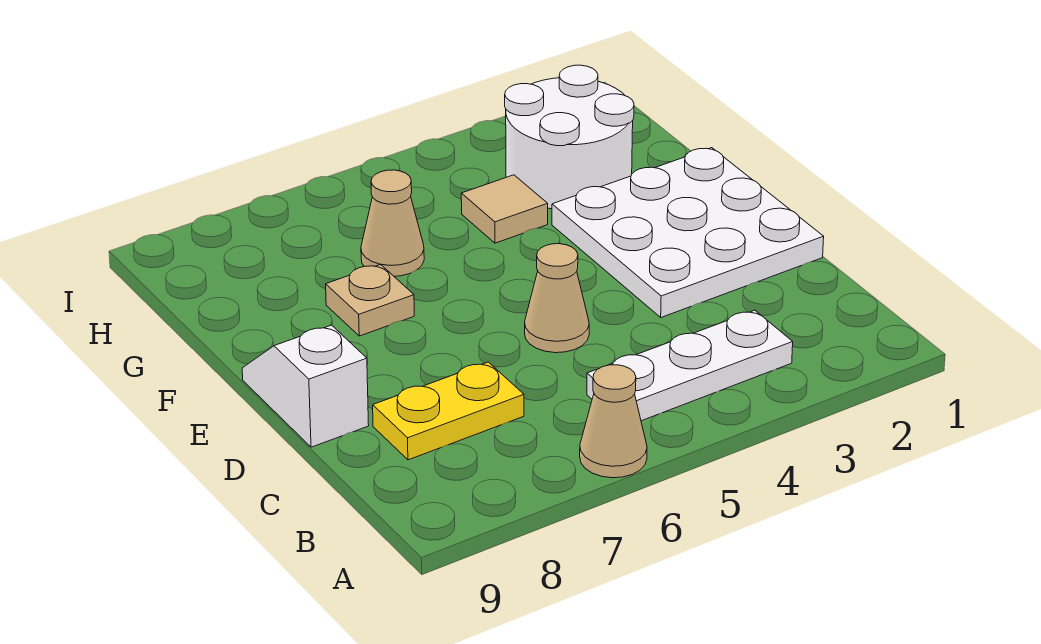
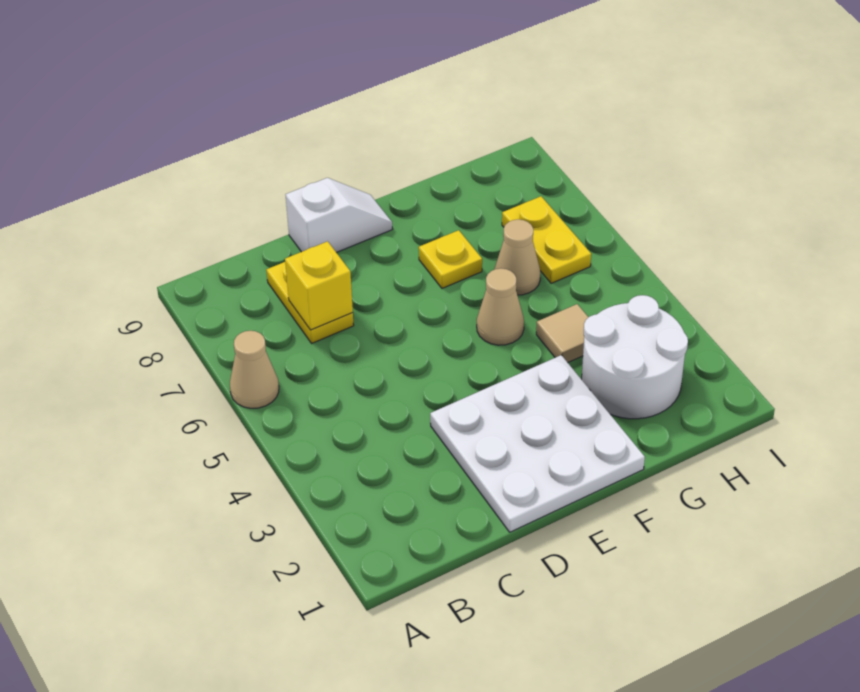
white 1x3 plate [587,310,793,421] -> none
none -> yellow 1x1 brick [285,241,353,330]
tan 1x1 cone [525,244,589,353] -> tan 1x1 cone moved to [477,268,524,345]
tan 1x1 plate [326,264,414,336] -> yellow 1x1 plate [419,230,482,288]
none -> yellow 1x2 plate [502,196,591,283]

